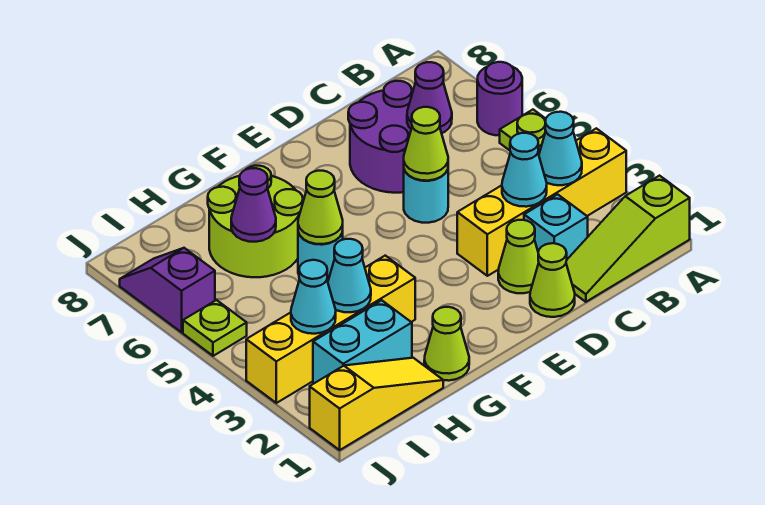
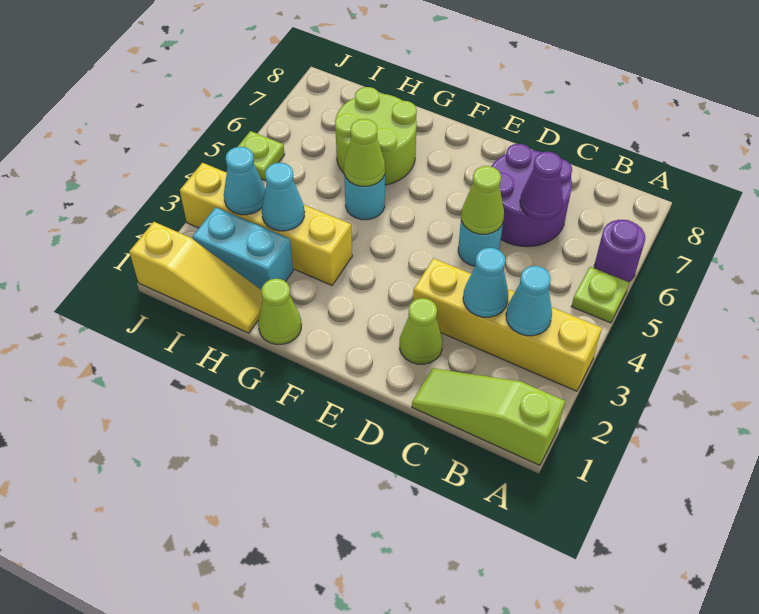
cyan 1x1 brick [524,194,588,259] -> none
lime 1x1 cone [530,243,575,317] -> none
purple 1x1 cone [231,168,276,242] -> none
purple 1x2 slope [120,248,215,332] -> none

